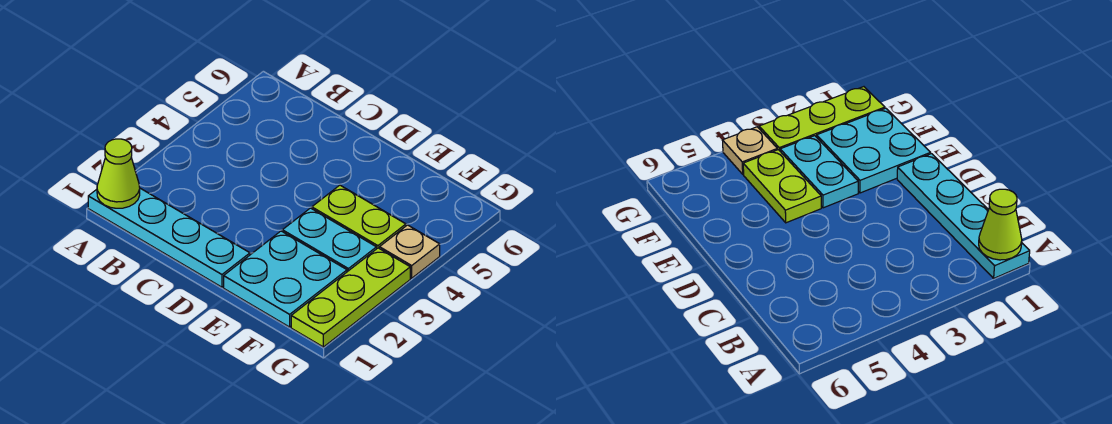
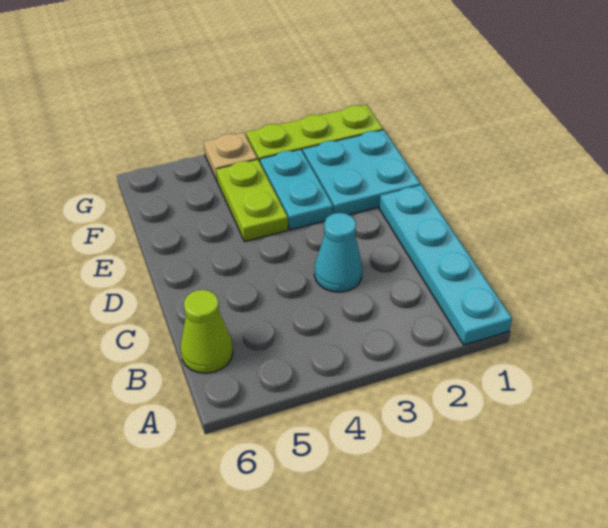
lime 1x1 cone [97,139,140,208] -> lime 1x1 cone moved to [180,290,233,373]
none -> cyan 1x1 cone [314,213,363,292]

